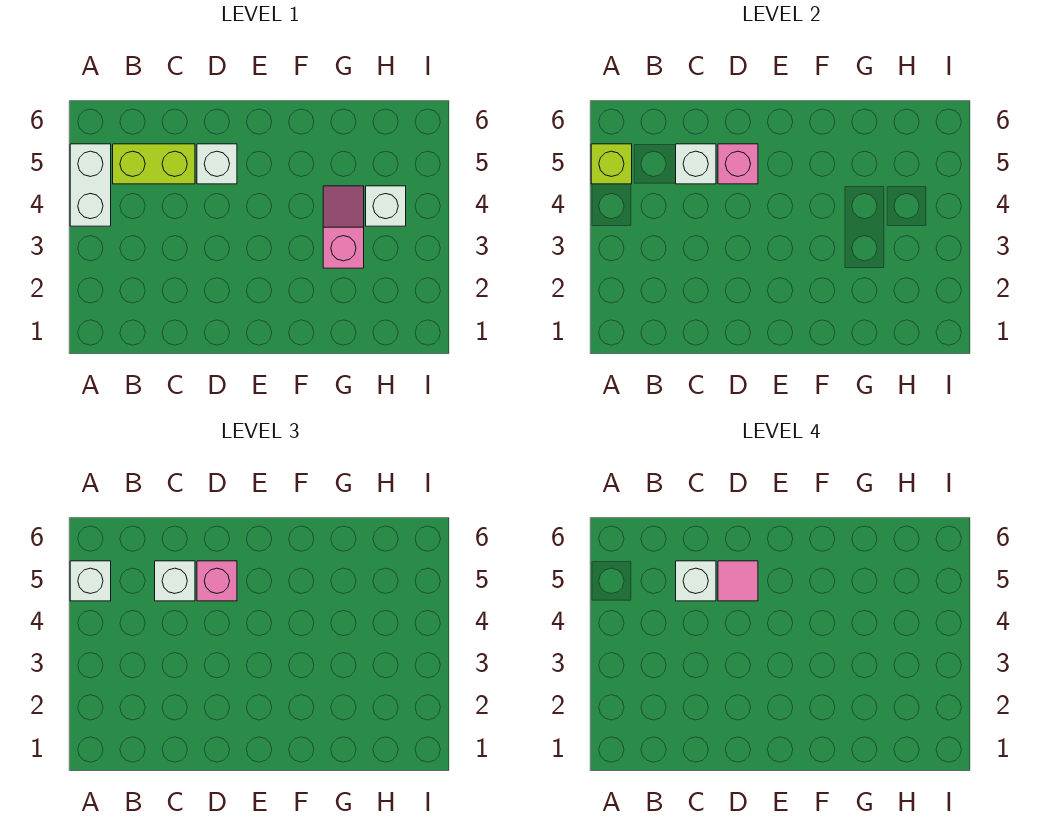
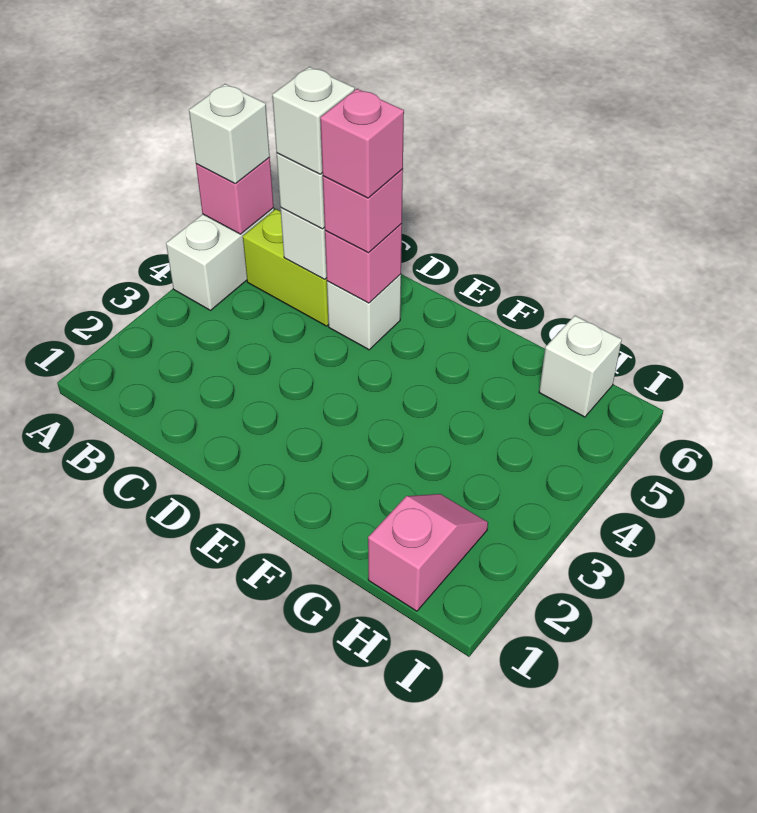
lime 1x1 brick [591,144,632,184] -> pink 1x1 brick [196,157,274,234]
pink 1x1 tile [718,561,758,601] -> pink 1x1 brick [320,89,404,198]
pink 1x2 slope [323,186,364,268] -> pink 1x2 slope moved to [368,494,488,611]
white 1x1 brick [366,186,406,226] -> white 1x1 brick moved to [539,316,622,417]

